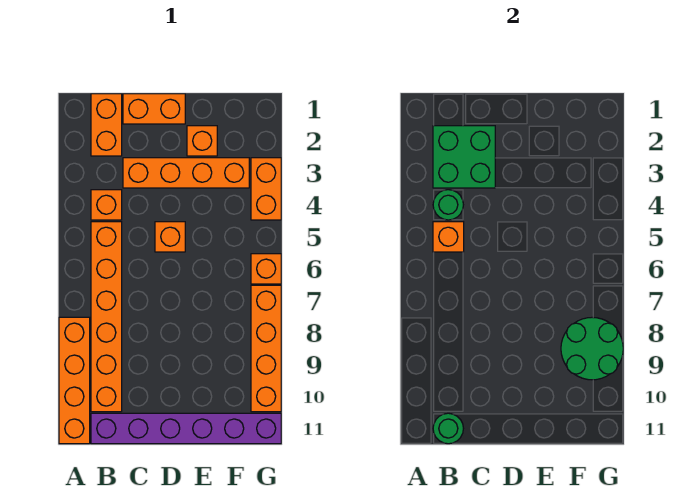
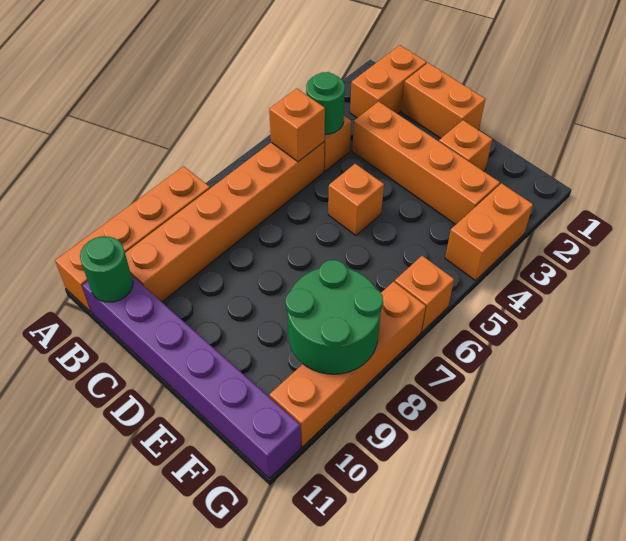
green 2x2 brick [433,126,495,188] -> none

